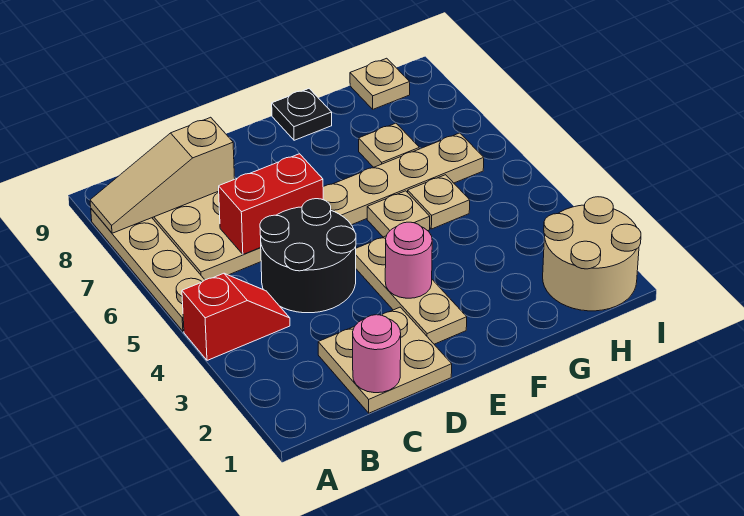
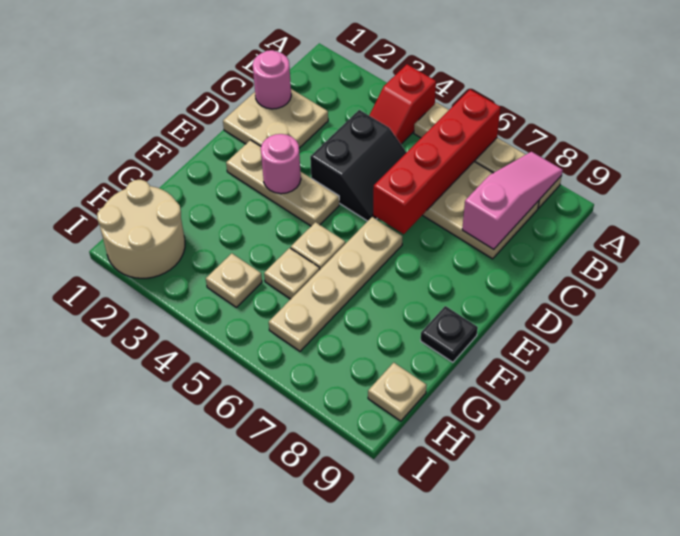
tan 1x3 slope [90,117,235,233] -> pink 1x3 slope [462,152,563,249]
black 2x2 round brick [260,199,356,313] -> black 2x2 slope [310,110,407,221]
red 1x2 brick [219,154,323,254] -> red 1x4 brick [373,90,501,234]
tan 1x1 plate [359,123,419,167] -> tan 1x1 plate moved to [206,253,262,307]

